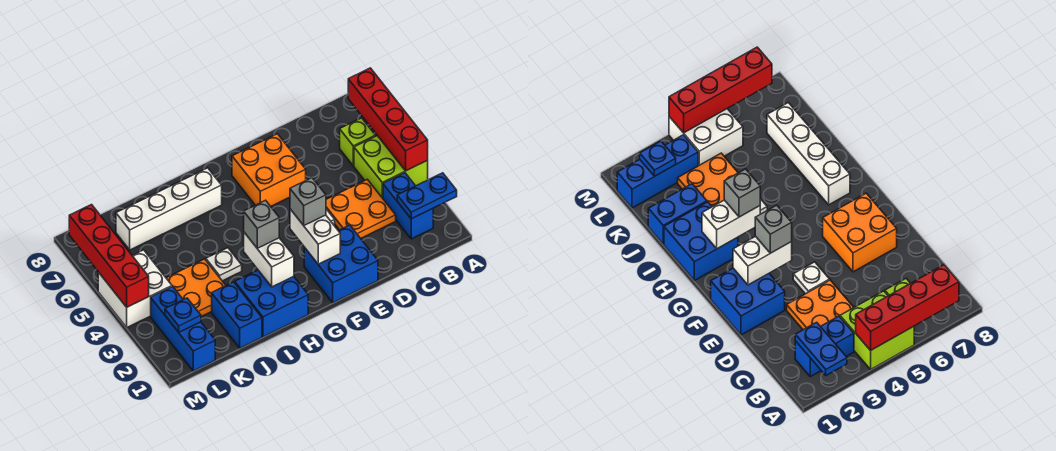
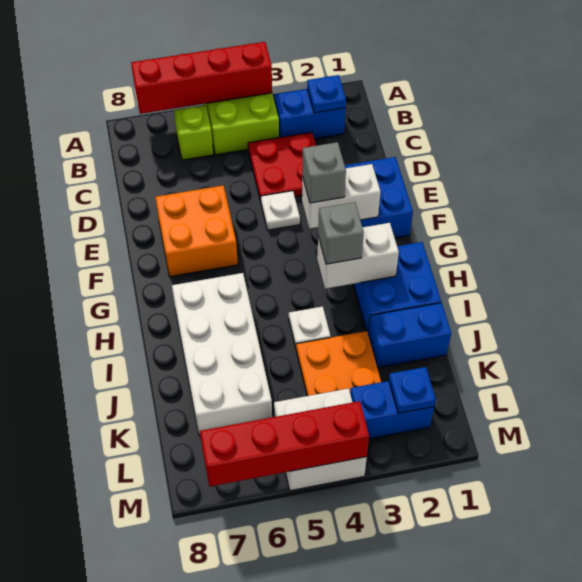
blue 1x2 plate [397,173,457,219] -> blue 1x1 plate [307,75,346,113]
orange 2x2 plate [326,179,396,238] -> red 2x2 plate [248,132,316,201]
white 1x4 brick [116,168,222,250] -> white 2x4 brick [172,273,272,435]
blue 1x3 brick [151,287,215,371] -> blue 1x2 brick [350,381,434,439]

